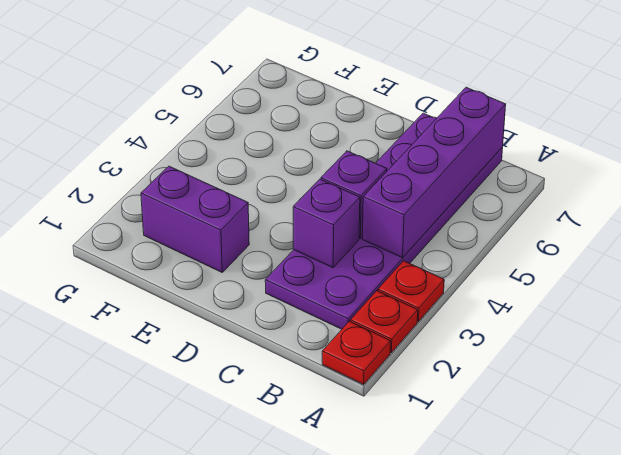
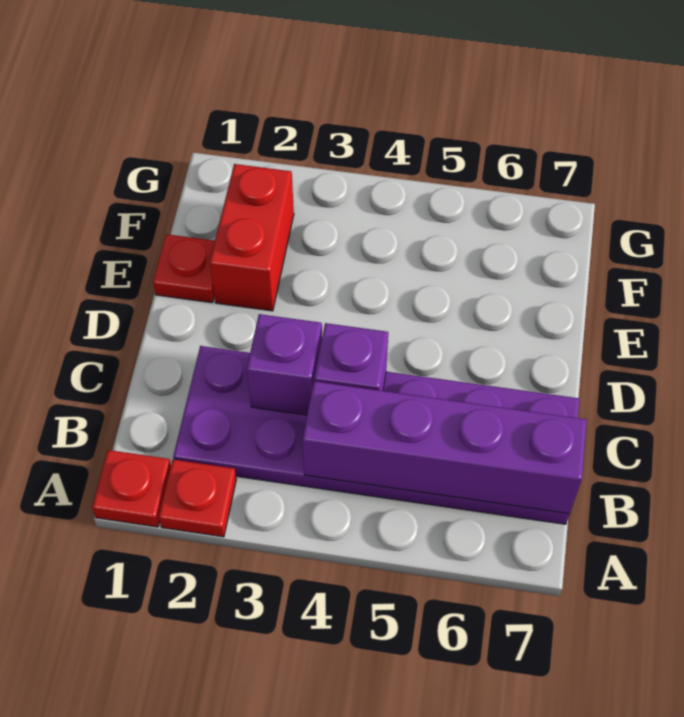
red 1x1 plate [378,261,444,322] -> red 1x1 plate moved to [153,234,215,303]
purple 1x2 brick [141,166,249,272] -> red 1x2 brick [210,164,294,311]

